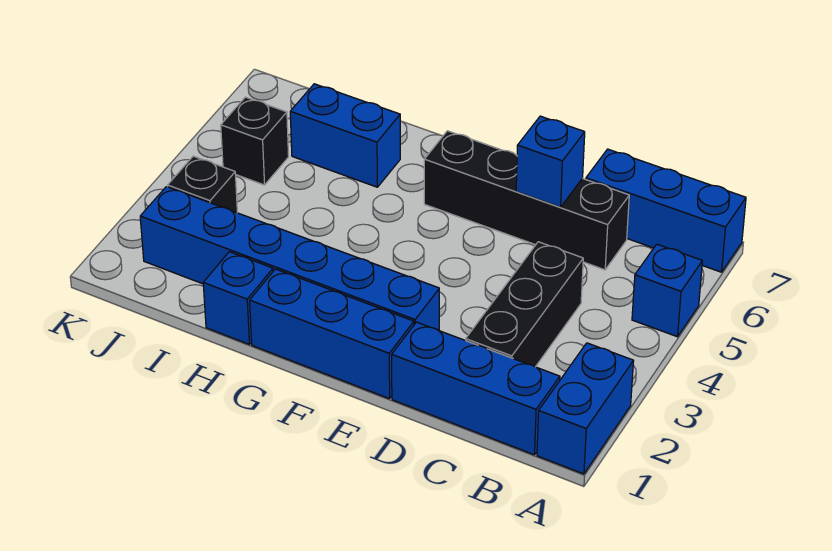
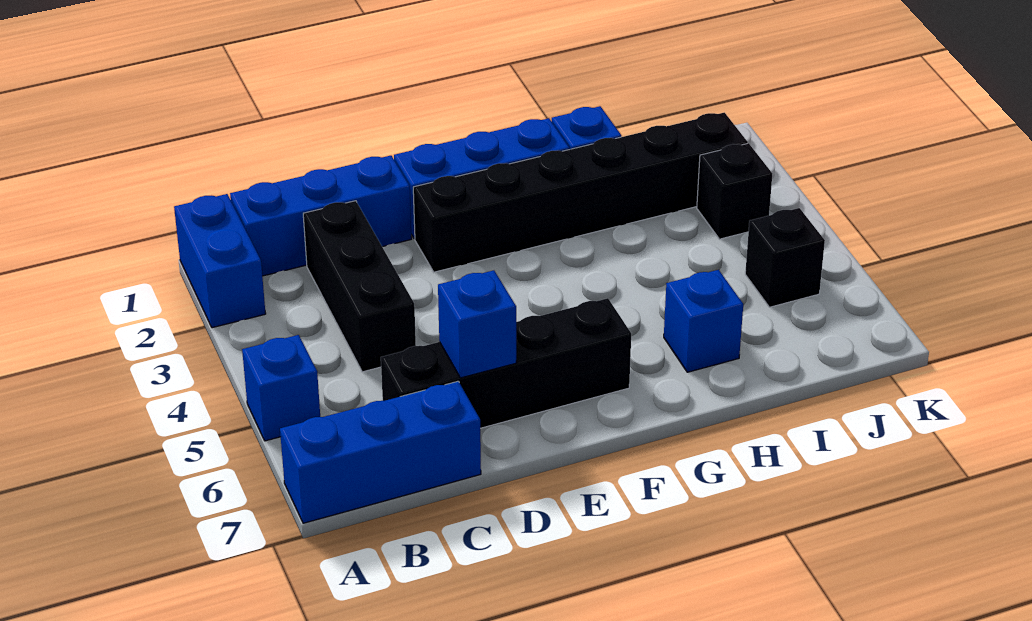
blue 1x6 brick [140,187,439,331] -> black 1x6 brick [413,113,748,272]
blue 1x2 brick [290,84,400,187] -> blue 1x1 brick [664,270,743,372]

